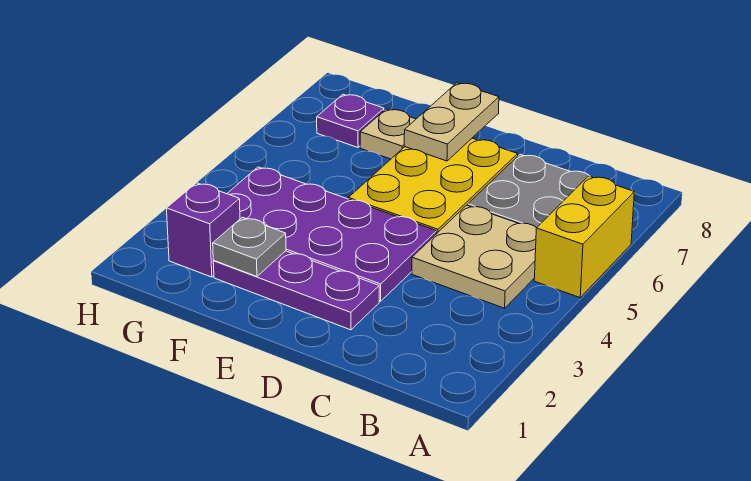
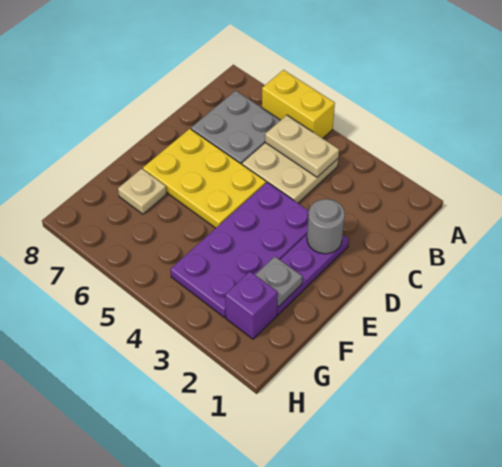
none -> grey 1x1 round brick [307,199,345,254]
tan 1x2 plate [404,83,499,161] -> tan 1x2 plate moved to [265,115,339,177]
purple 1x1 plate [317,94,384,147] -> none

